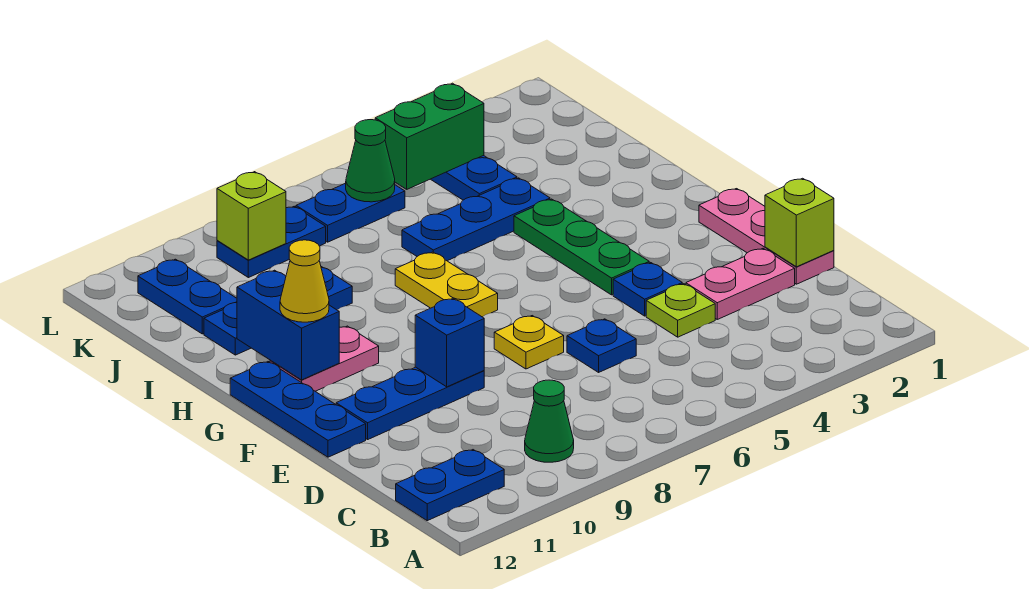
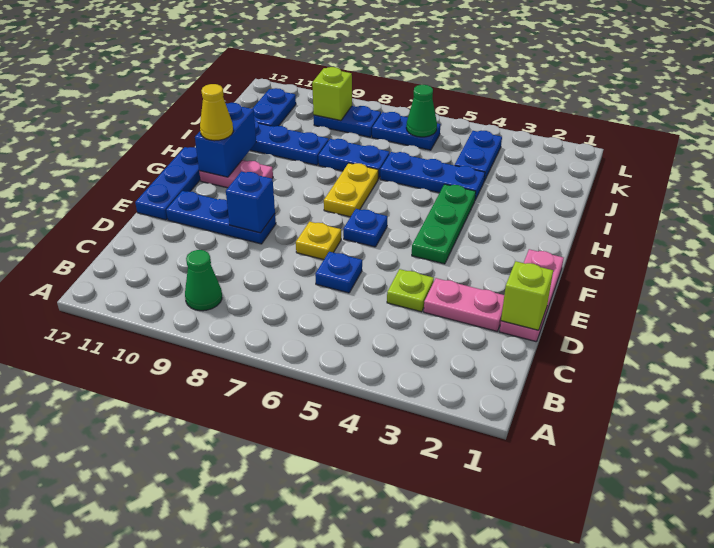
blue 1x2 plate [396,450,504,521] -> blue 1x2 plate moved to [318,139,390,179]
blue 1x1 plate [613,263,682,316] -> blue 1x1 plate moved to [343,209,387,247]
green 1x2 brick [375,83,484,189] -> none

